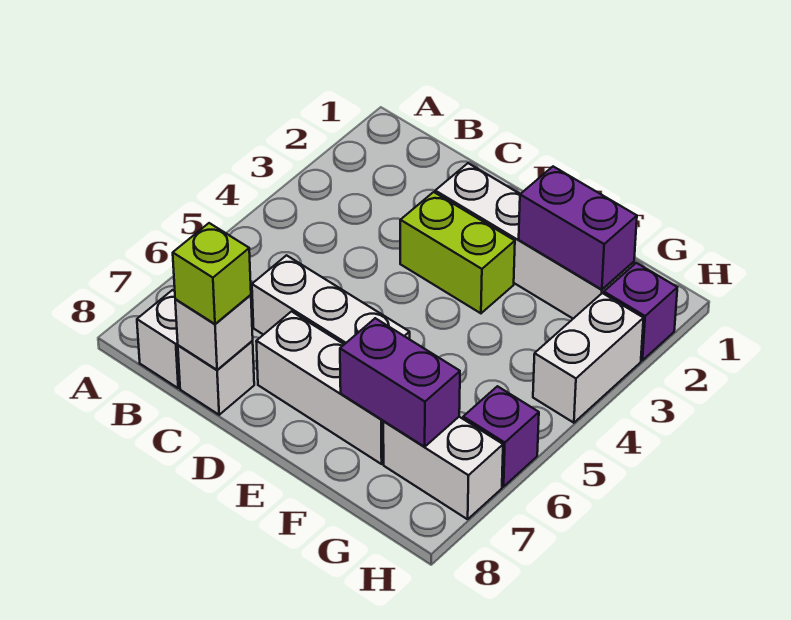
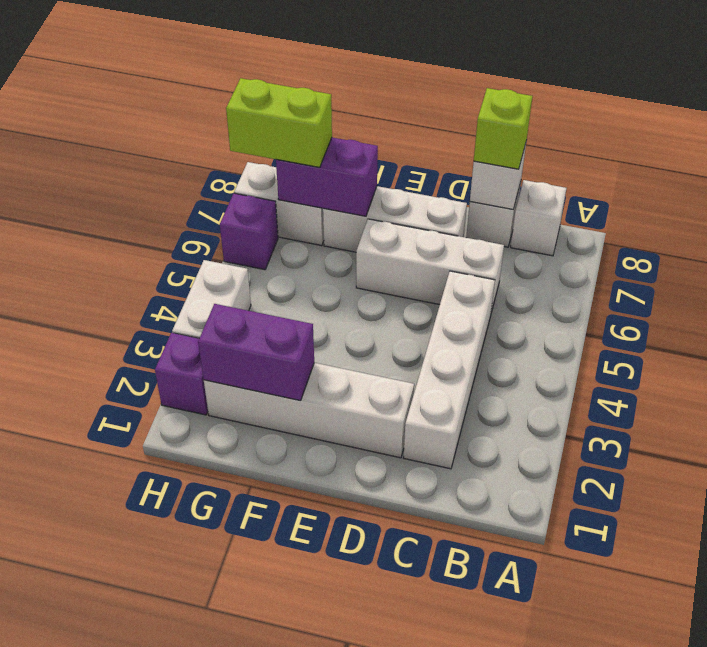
none -> white 1x4 brick [404,271,495,469]
lime 1x2 brick [400,192,515,313] -> lime 1x2 brick moved to [226,78,332,167]

